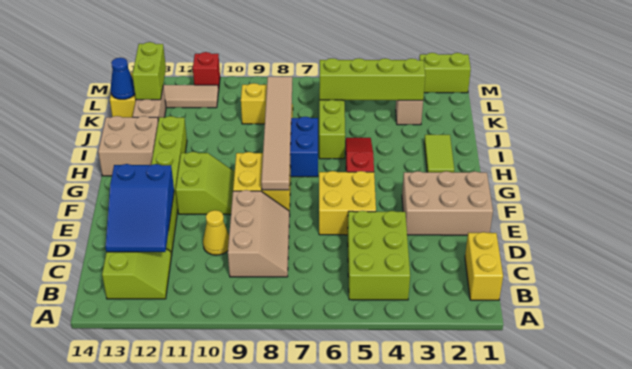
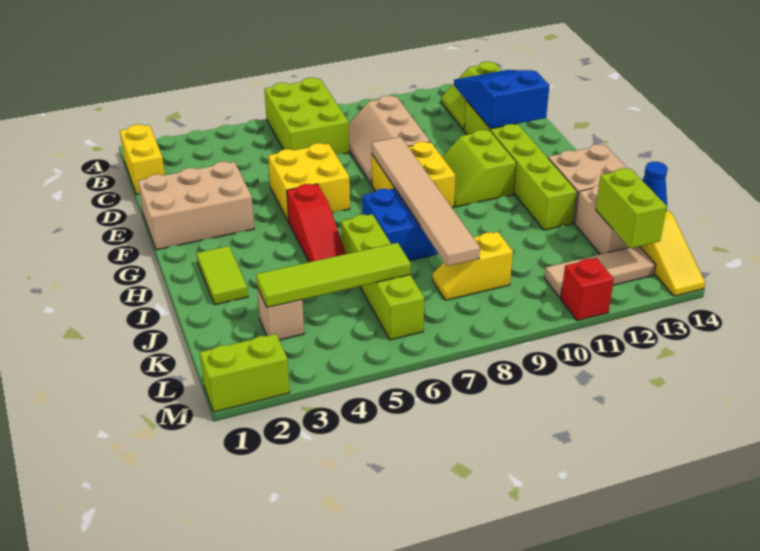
lime 2x3 brick [348,211,410,300] -> lime 2x3 brick moved to [264,78,349,154]
yellow 1x1 cone [203,210,229,255] -> none
lime 1x4 brick [319,58,425,101] -> lime 1x4 tile [256,243,411,307]

